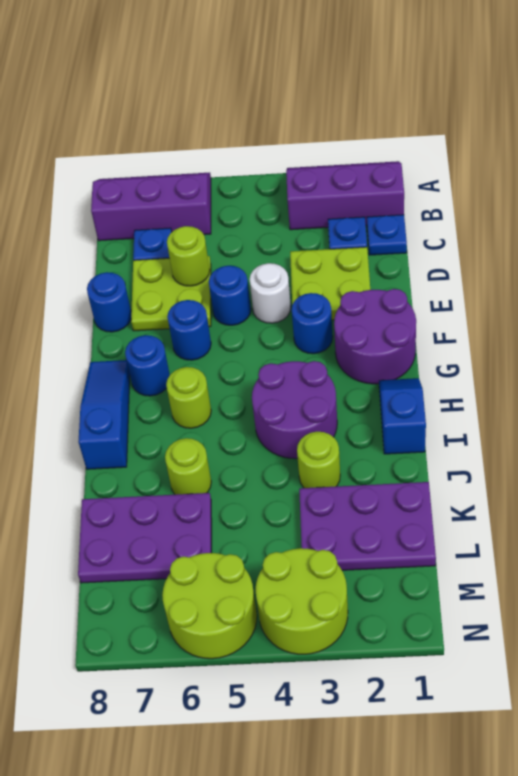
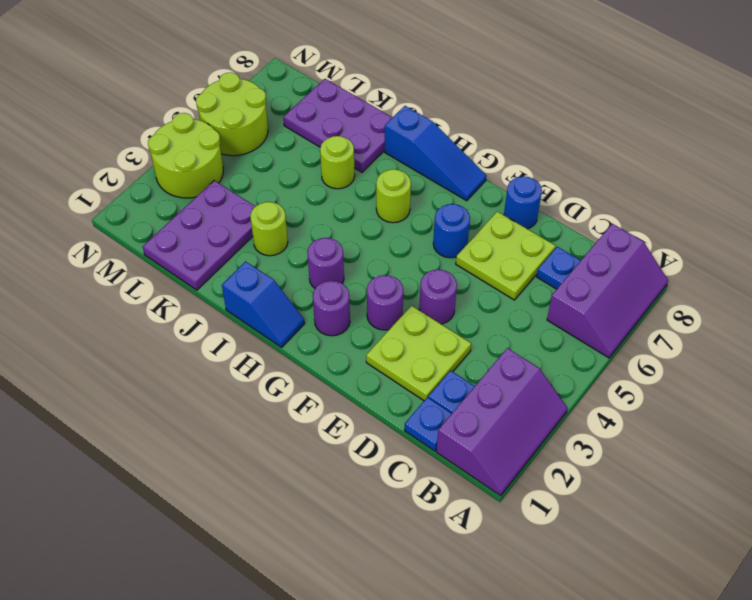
lime 1x1 round brick [167,226,210,286] -> none
white 1x1 round brick [250,263,291,323] -> purple 1x1 round brick [419,270,457,324]
blue 1x1 round brick [209,266,251,325] -> none
purple 2x2 round brick [334,289,416,384] -> purple 1x1 round brick [313,281,350,336]
blue 1x1 round brick [292,293,333,354] -> purple 1x1 round brick [367,275,403,330]
blue 1x1 round brick [125,335,170,396] -> none
purple 2x2 round brick [252,361,337,459] -> purple 1x1 round brick [307,238,344,288]
purple 2x3 plate [78,493,212,583] -> purple 2x3 plate turned to [283,79,393,172]

